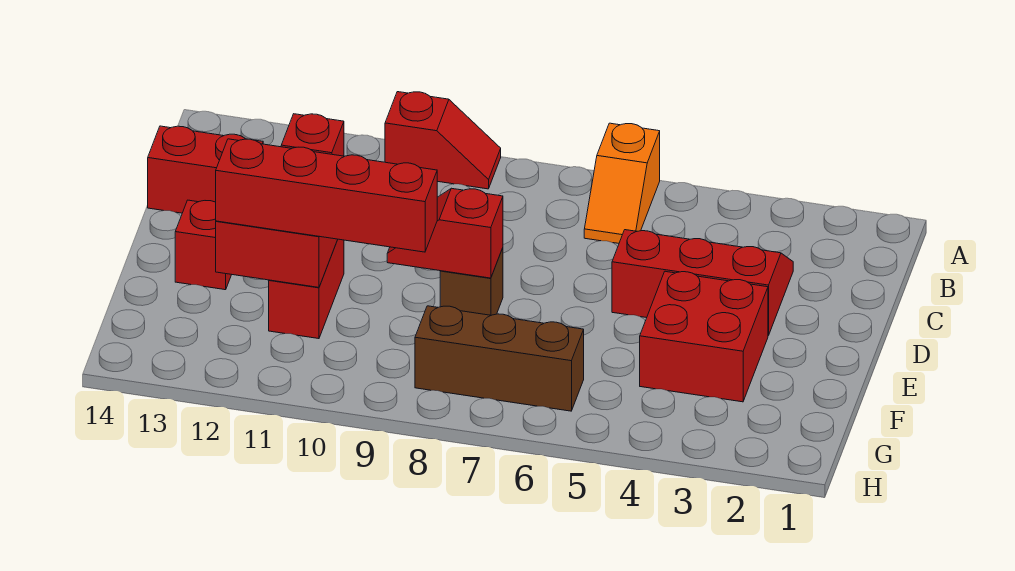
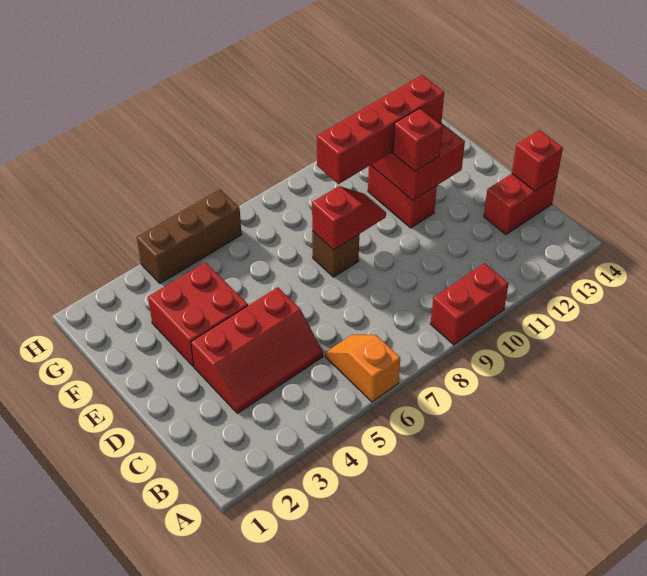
red 1x2 slope [385,92,501,189] -> red 1x2 brick [431,263,509,345]
red 1x1 brick [175,200,232,290] -> red 1x1 brick moved to [512,130,563,191]
brown 1x3 brick [415,306,584,411] -> brown 1x3 brick moved to [137,190,242,283]

